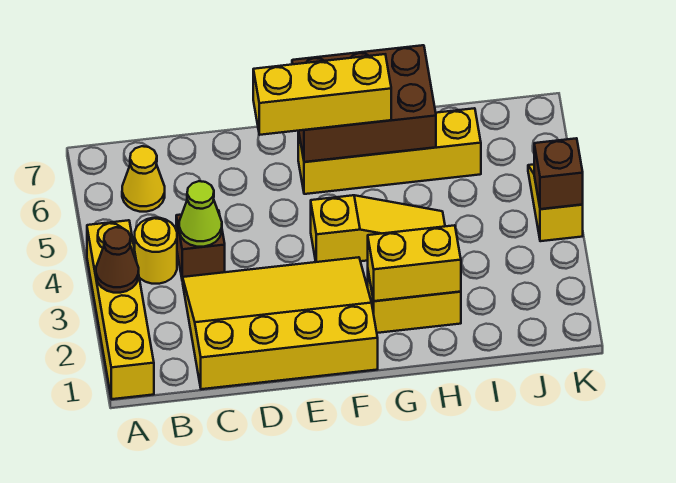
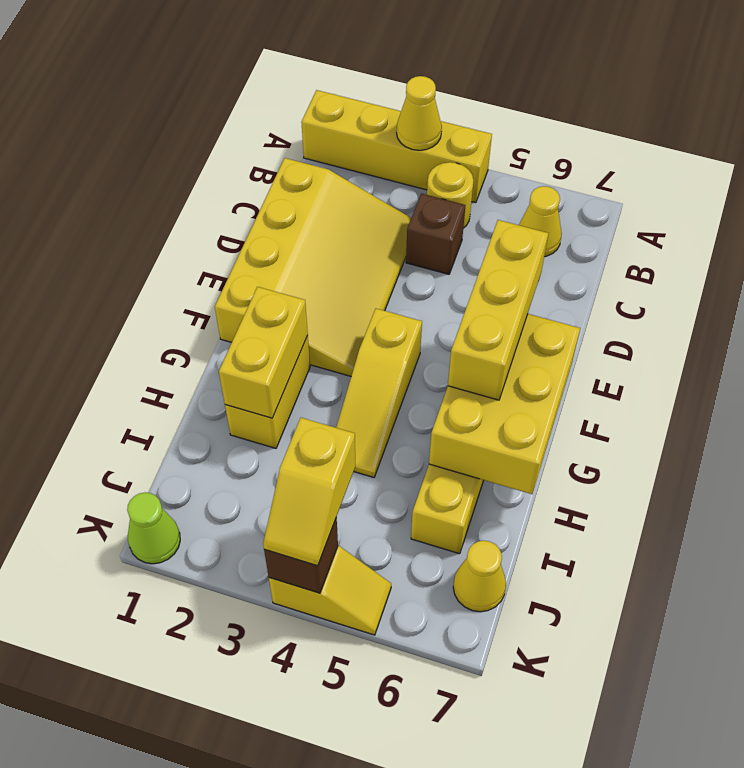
brown 1x1 cone [96,227,139,293] -> yellow 1x1 cone [397,76,442,150]
lime 1x1 cone [179,181,222,247] -> lime 1x1 cone moved to [127,492,180,564]
brown 2x3 brick [292,45,436,162] -> yellow 2x3 brick [429,314,580,494]
none -> yellow 1x2 slope [263,418,356,566]
none -> yellow 1x1 cone [453,541,506,612]

